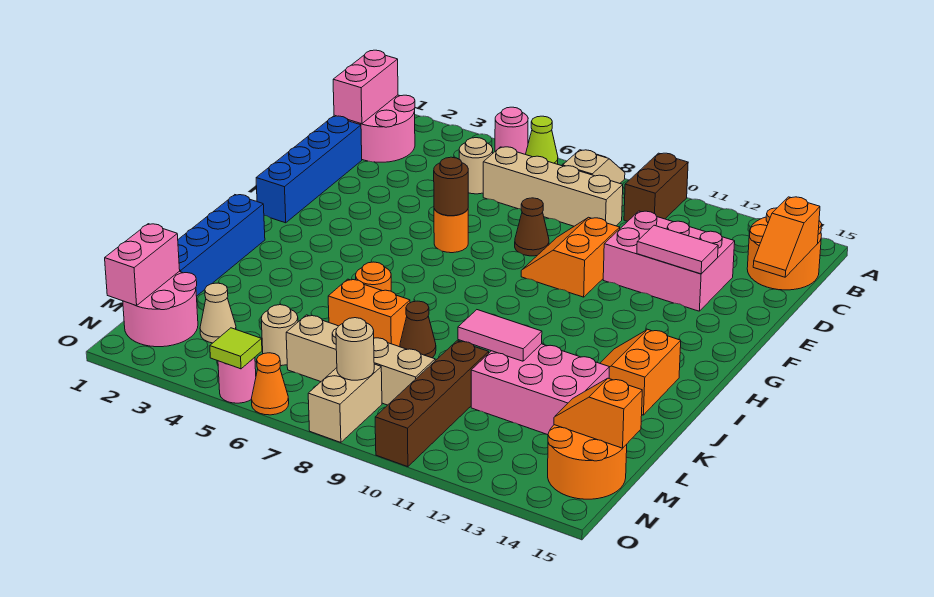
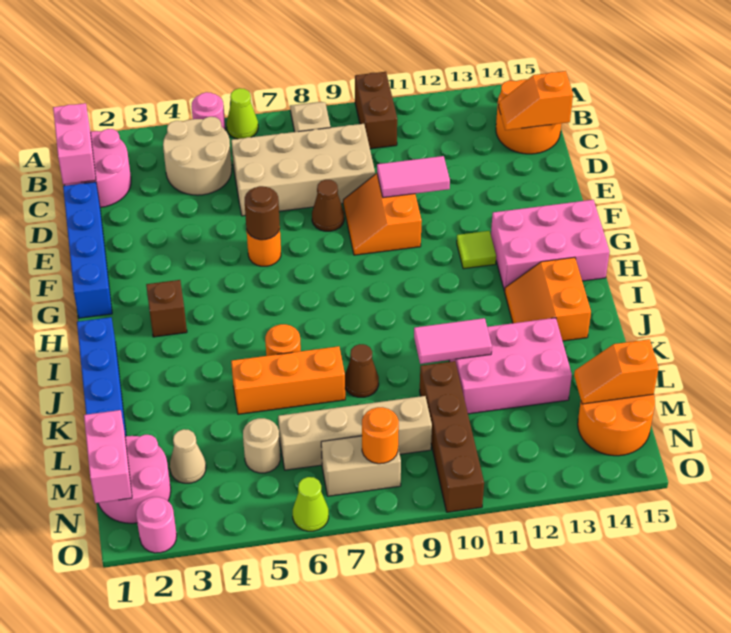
tan 1x1 round brick [459,138,493,194] -> tan 2x2 round brick [163,117,232,195]
tan 1x4 brick [483,147,623,226] -> tan 2x4 brick [231,124,375,216]
orange 1x2 slope [753,197,820,277] -> orange 1x2 slope turned to [499,71,573,130]
pink 2x3 brick [603,211,735,311] -> pink 2x3 brick moved to [491,200,610,291]
pink 1x2 tile [637,225,718,274] -> pink 1x2 tile moved to [377,156,450,198]
none -> brown 1x1 brick [146,280,187,337]
orange 1x2 brick [328,279,410,347] -> orange 1x3 brick [231,346,345,414]
tan 1x2 brick [308,364,382,442] -> tan 1x2 brick turned to [321,436,401,496]
tan 1x1 round brick [336,318,374,380] -> orange 1x1 round brick [362,407,399,464]
pink 1x1 round brick [218,357,256,403] -> pink 1x1 round brick moved to [136,497,177,553]
lime 1x1 tile [210,328,262,369] -> lime 1x1 tile moved to [457,231,496,269]
orange 1x1 cone [251,353,289,415] -> lime 1x1 cone [293,477,329,531]

